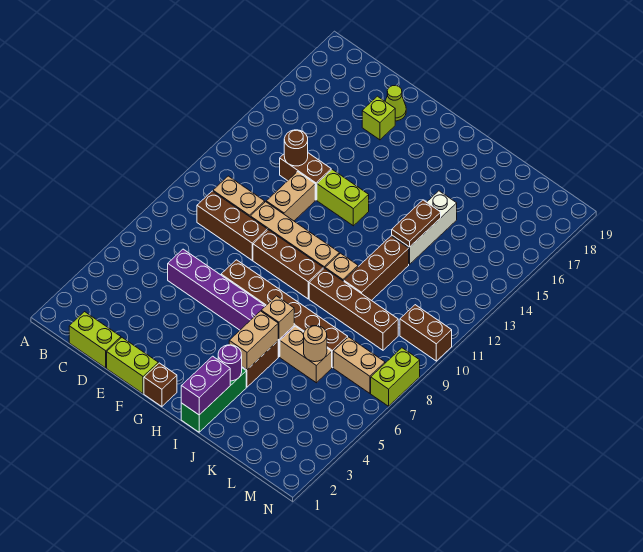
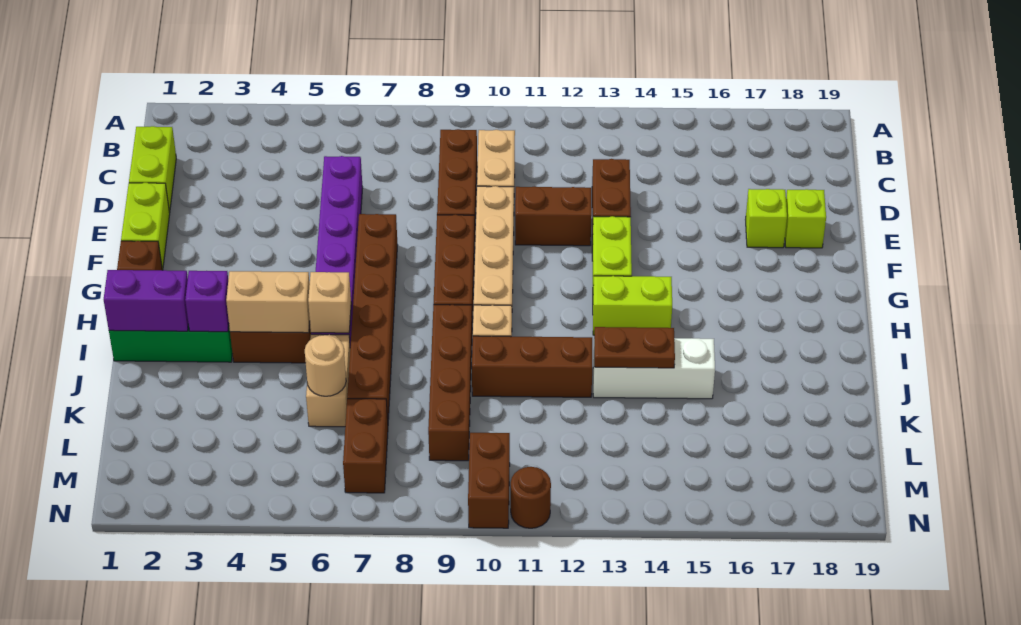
brown 1x1 round brick [284,130,308,166] -> brown 1x1 round brick moved to [511,467,551,528]
tan 1x2 brick [266,172,315,221] -> brown 1x2 brick [515,187,592,246]
lime 1x1 cone [385,85,406,121] -> lime 1x1 brick [785,189,826,248]
purple 1x1 round brick [218,345,242,381] -> purple 1x1 brick [185,271,229,332]
tan 1x2 brick [333,337,385,393] -> brown 1x2 brick [343,399,388,493]
lime 1x2 brick [371,348,420,406] -> lime 1x2 brick moved to [593,276,672,335]

